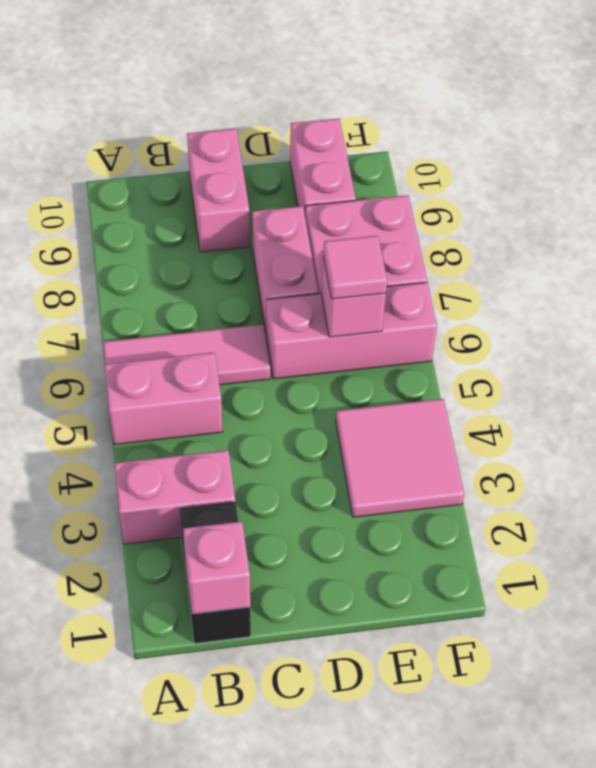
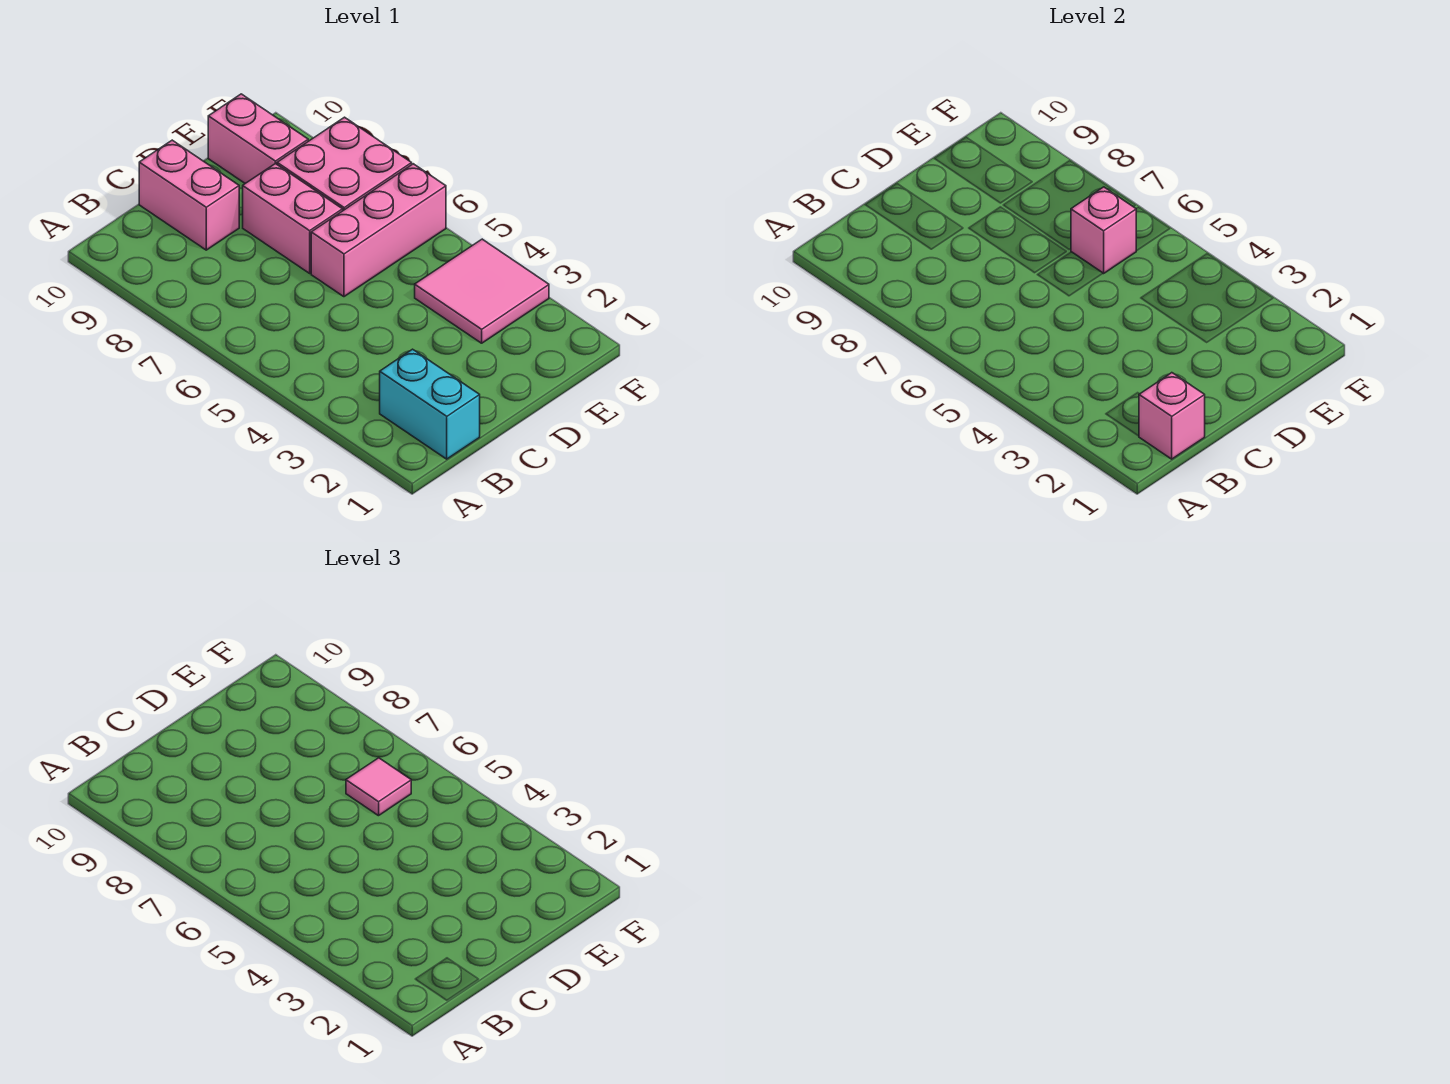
pink 1x2 brick [114,450,235,544] -> none
pink 1x2 brick [104,352,223,445] -> none
pink 1x3 tile [103,325,270,385] -> none
black 1x2 brick [179,502,251,643] -> cyan 1x2 brick [380,349,480,459]

